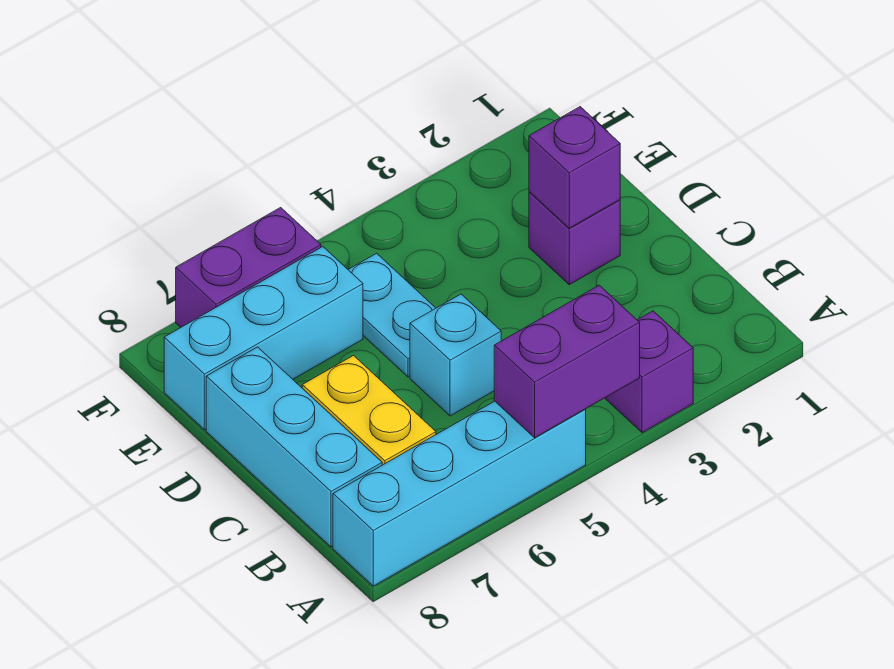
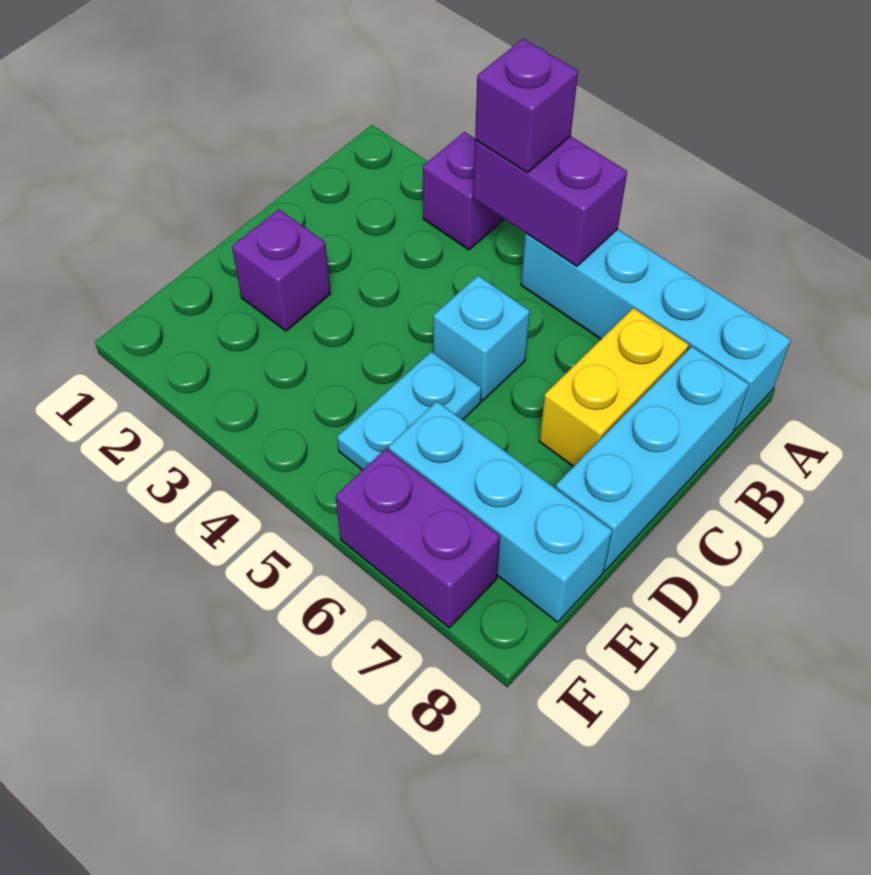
purple 1x1 brick [529,107,620,228] -> purple 1x1 brick moved to [475,39,578,173]

